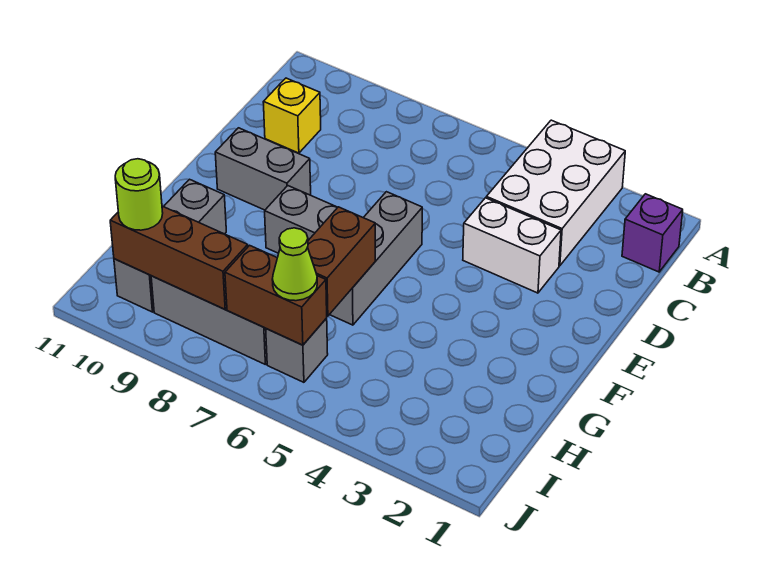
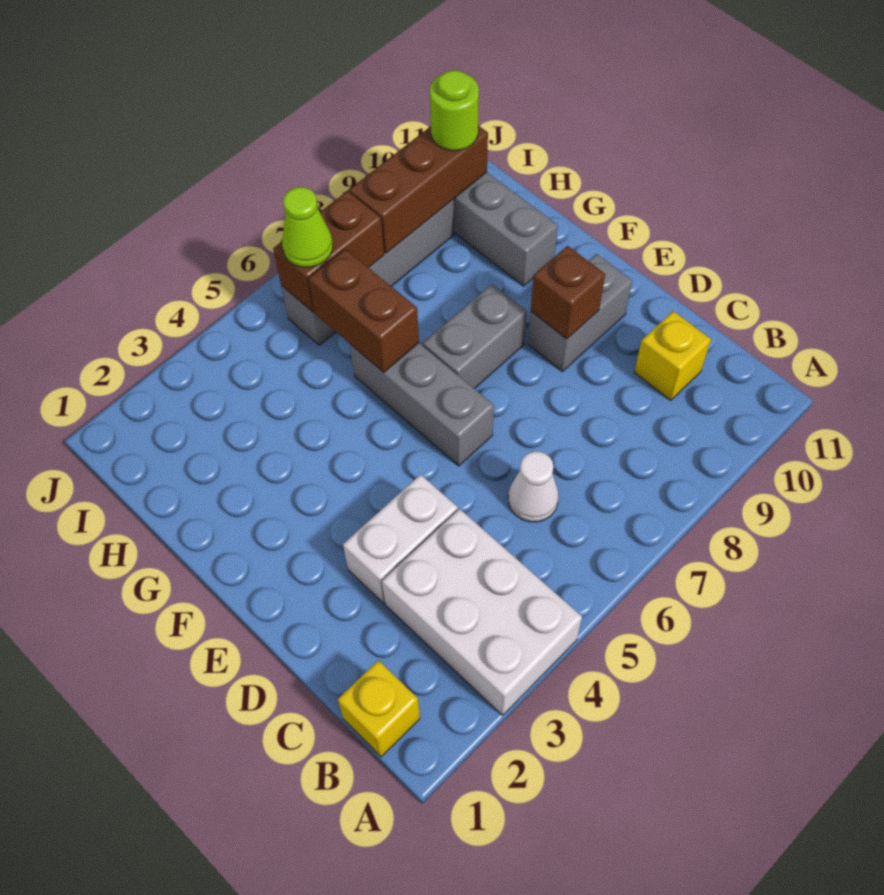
purple 1x1 brick [622,194,683,272] -> yellow 1x1 brick [338,660,420,757]
none -> white 1x1 cone [508,451,559,522]
none -> brown 1x1 brick [531,246,605,339]

